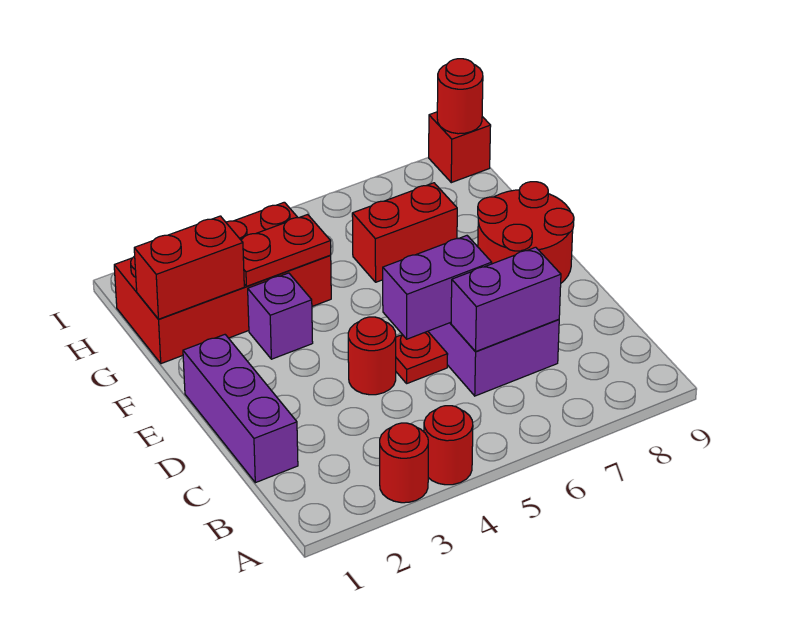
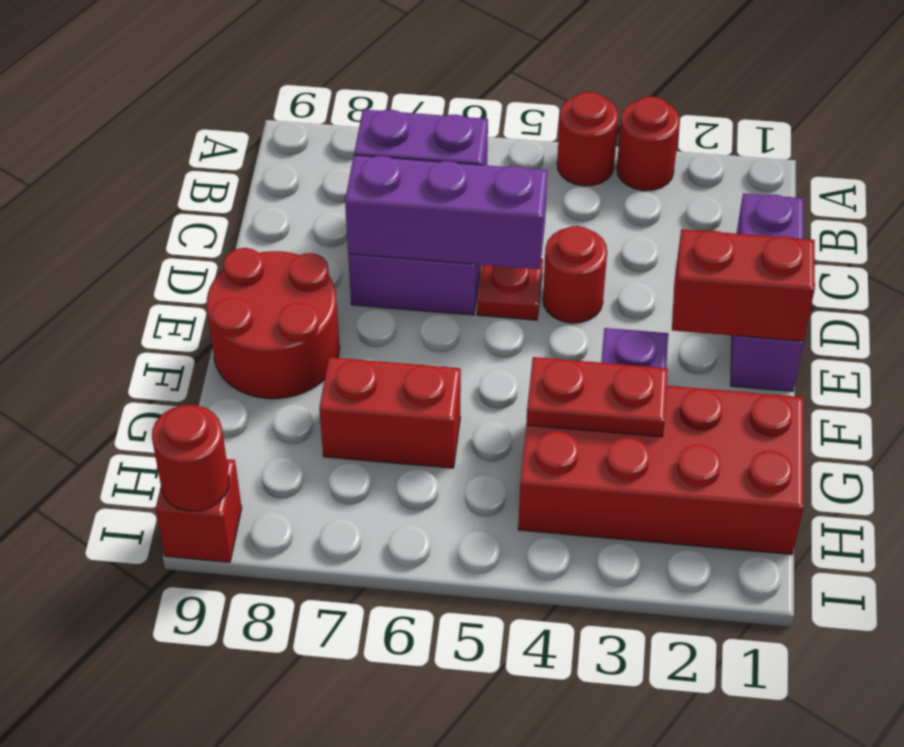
purple 1x2 brick [383,236,492,339] -> purple 1x3 brick [345,155,548,269]
red 1x2 brick [134,216,244,319] -> red 1x2 brick moved to [672,229,815,341]

